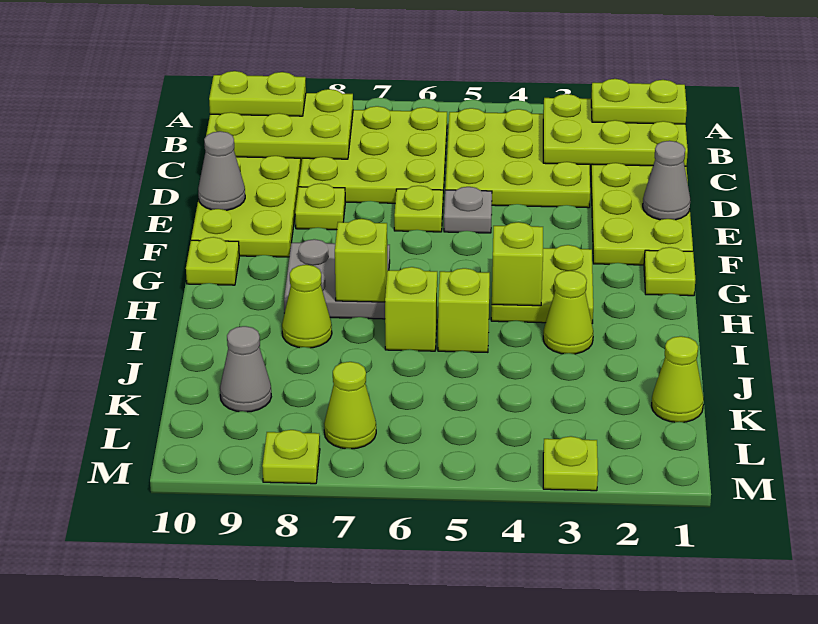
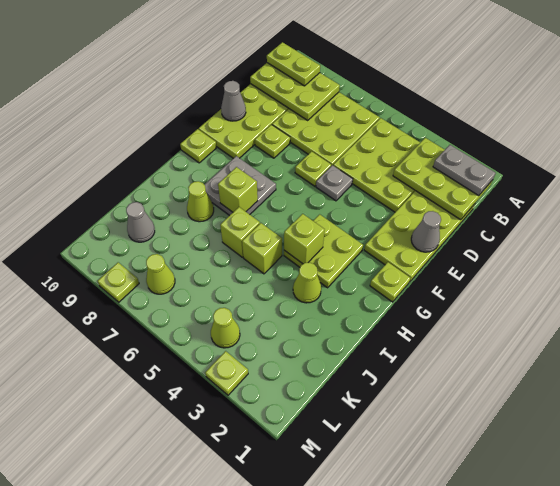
lime 1x2 plate [591,79,687,124] -> grey 1x2 plate [433,145,495,196]
lime 1x1 cone [651,336,704,422] -> lime 1x1 cone moved to [211,308,240,348]

